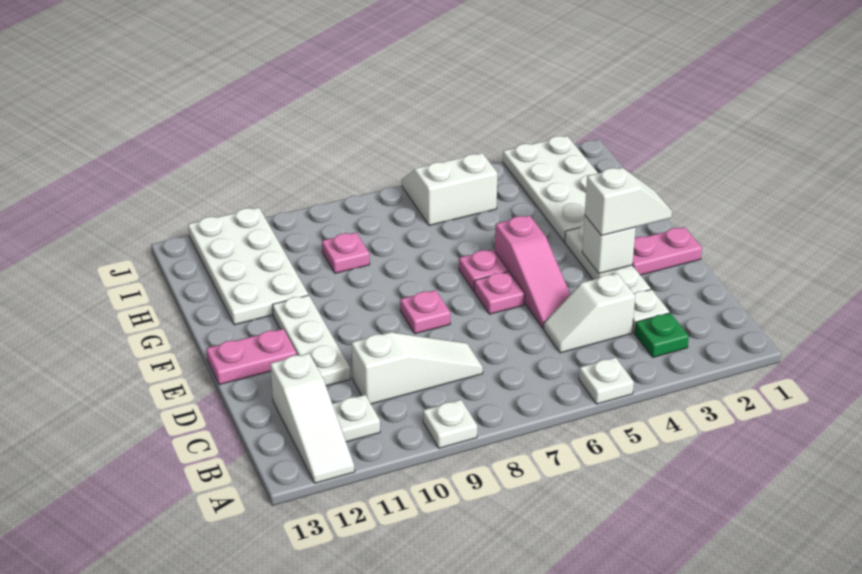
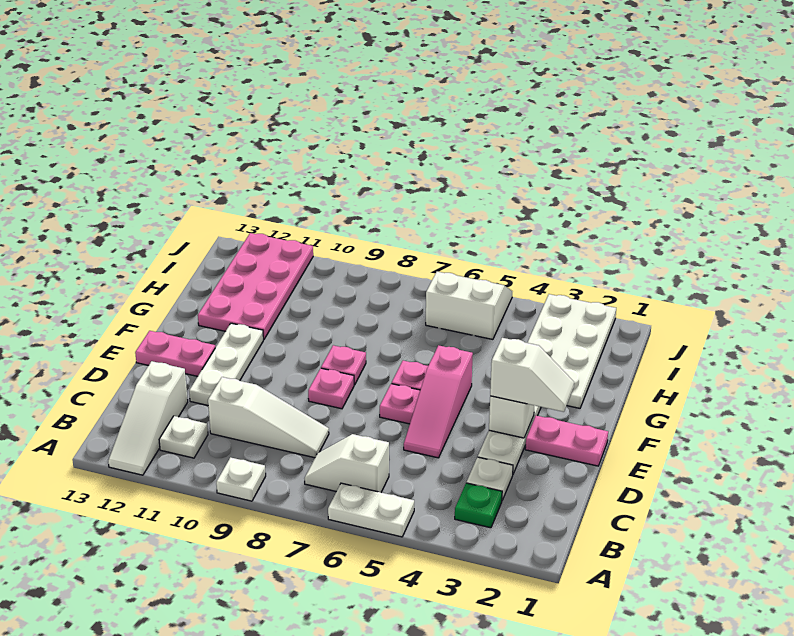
white 1x1 plate [579,357,634,404] -> white 1x2 plate [328,483,414,537]
white 1x2 slope [544,273,635,353] -> white 1x2 slope moved to [304,434,389,492]
white 2x4 plate [188,208,308,325] -> pink 2x4 plate [198,233,313,340]
pink 1x1 plate [322,233,370,273] -> pink 1x1 plate moved to [321,345,366,385]

